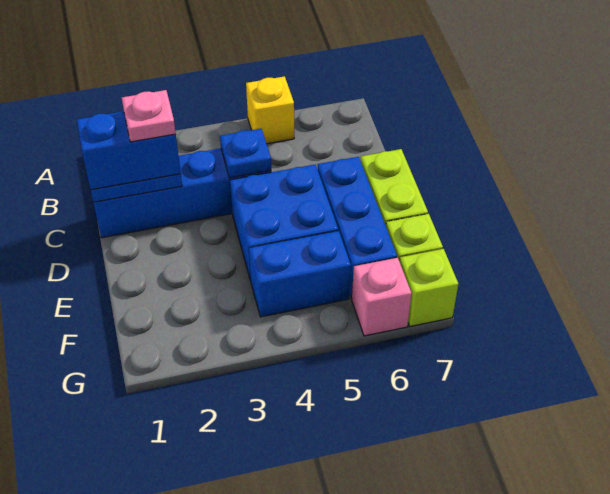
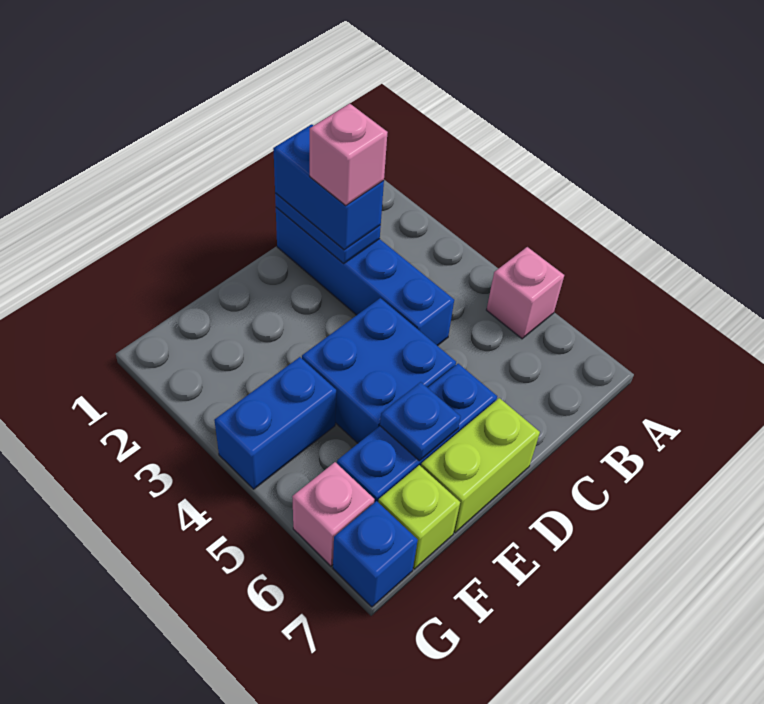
yellow 1x1 brick [246,76,294,144] -> pink 1x1 brick [487,247,564,339]
pink 1x1 plate [122,90,176,142] -> pink 1x1 brick [310,104,388,205]
blue 1x1 plate [220,129,271,178] -> blue 1x1 plate moved to [380,382,461,461]
blue 1x2 brick [249,231,351,317] -> blue 1x2 brick turned to [214,357,336,489]
lime 1x1 brick [400,249,458,326] -> blue 1x1 brick [333,501,418,607]

